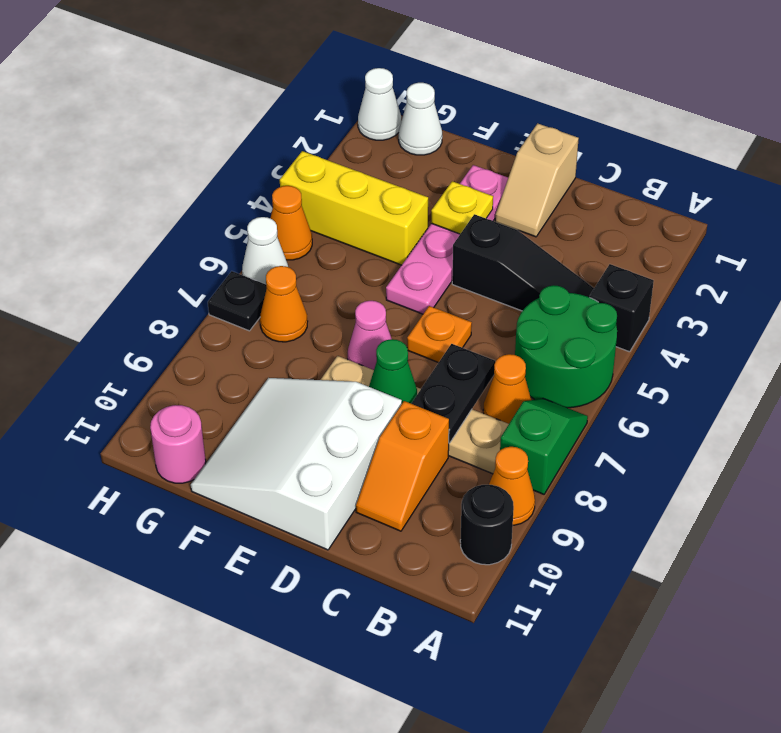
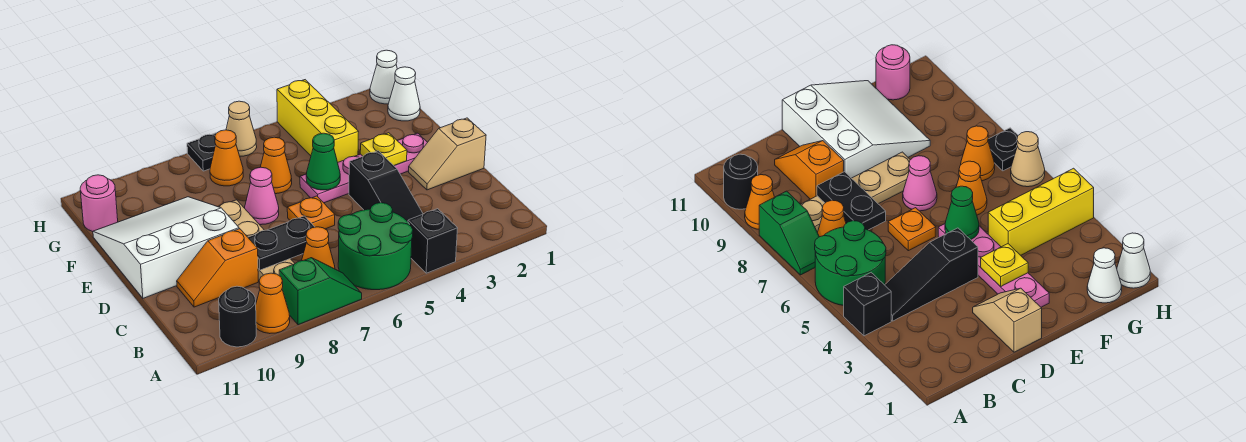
green 1x1 cone [369,339,417,403] -> green 1x1 cone moved to [306,133,340,190]
orange 1x1 cone [270,186,312,260] -> orange 1x1 cone moved to [261,137,292,194]
white 1x1 cone [242,217,288,284] -> tan 1x1 cone [226,101,257,156]

